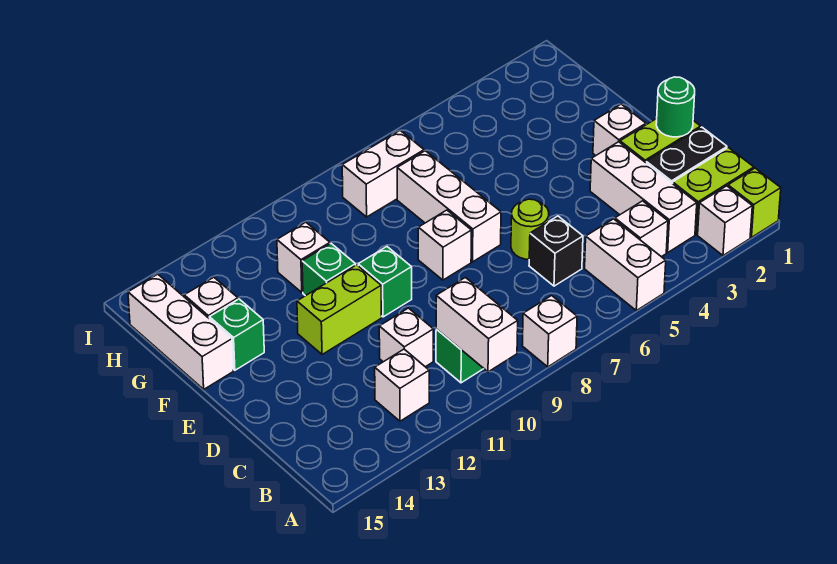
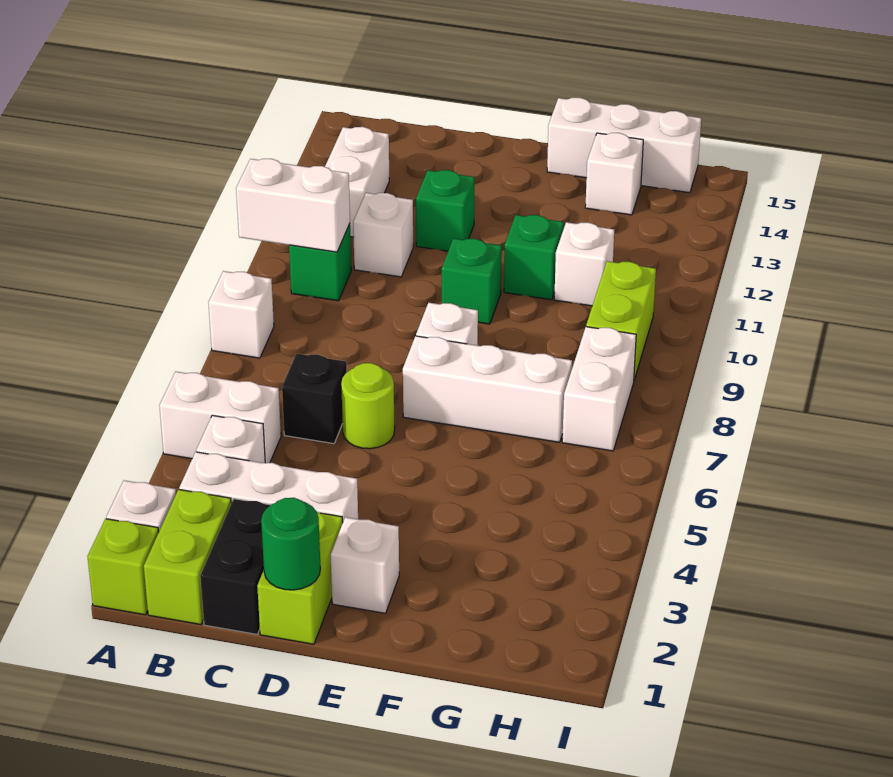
white 1x1 brick [375,349,429,421] -> white 1x2 brick [325,127,389,237]
lime 1x2 brick [297,265,382,355] -> lime 1x2 brick moved to [586,261,656,380]
green 1x1 brick [209,299,264,370] -> green 1x1 brick moved to [416,170,475,251]

